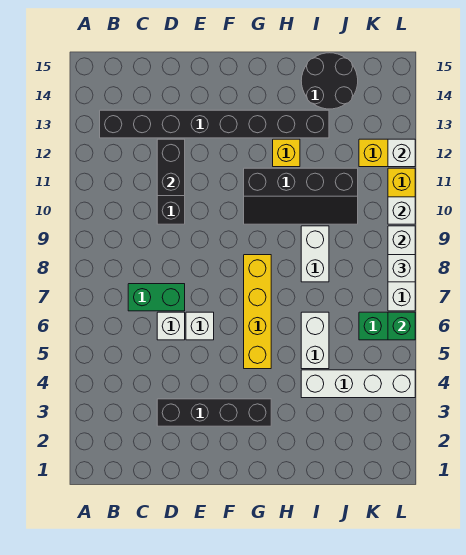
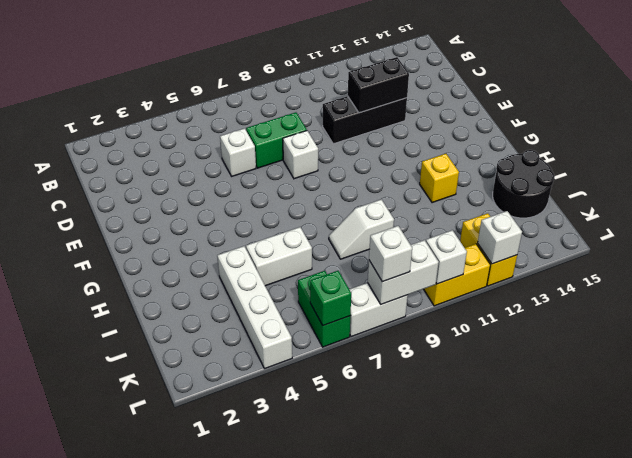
black 1x8 brick [100,110,329,138] -> none
green 1x2 brick [128,284,185,311] -> green 1x2 brick turned to [246,112,307,168]
black 1x4 brick [157,399,271,426] -> none
white 1x1 brick [186,312,214,340] -> white 1x1 brick moved to [283,131,318,179]
yellow 1x4 brick [244,255,271,369] -> none
black 2x4 slope [244,168,358,224] -> none
white 1x2 brick [301,226,329,282] -> white 1x2 slope [329,199,394,259]

